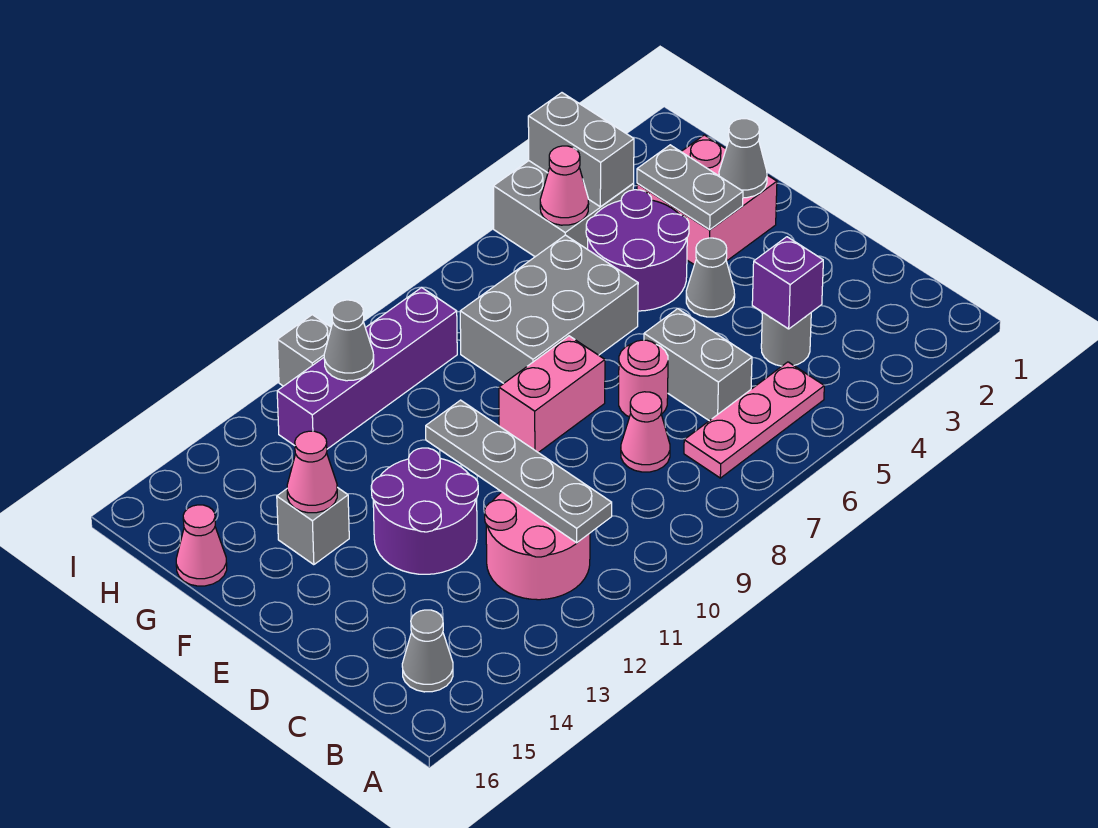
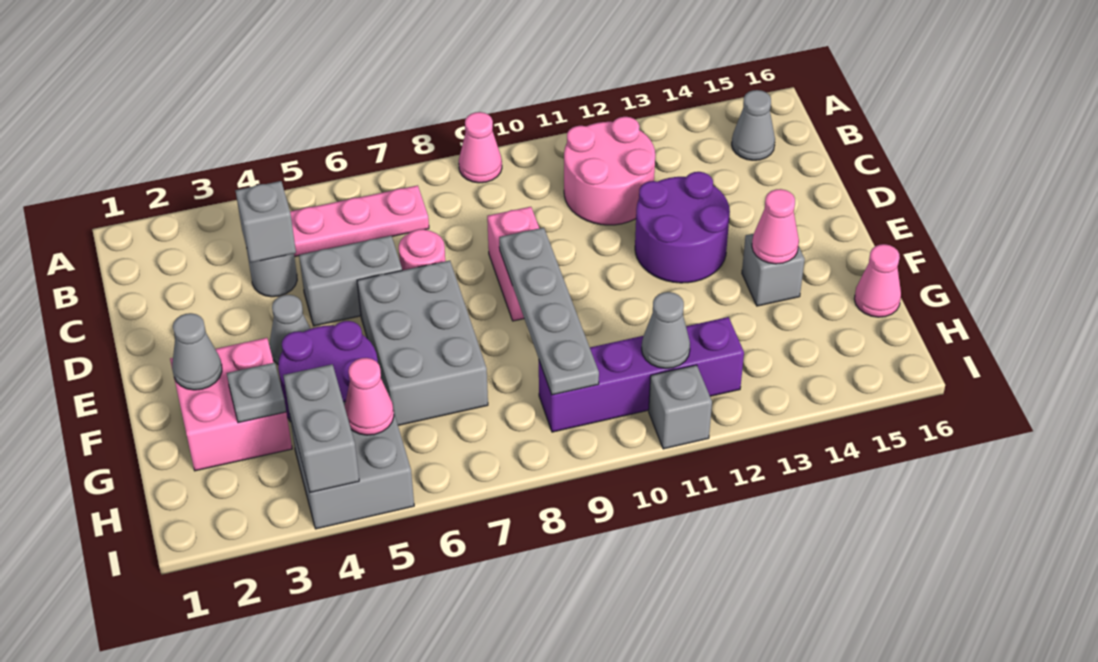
grey 1x4 plate [426,400,612,543] -> grey 1x4 plate moved to [499,228,599,395]
purple 1x1 brick [752,237,823,329] -> grey 1x1 brick [235,181,296,262]
grey 1x2 brick [644,309,752,421] -> grey 1x2 brick turned to [299,236,402,326]
pink 1x1 cone [621,392,670,472] -> pink 1x1 cone moved to [459,112,502,183]
pink 1x2 brick [499,336,605,453] -> pink 1x2 brick turned to [487,207,539,321]
grey 1x2 plate [637,145,743,230] -> grey 1x1 plate [227,363,286,423]
grey 2x3 brick [460,235,638,383] -> grey 2x3 brick turned to [357,261,488,425]

